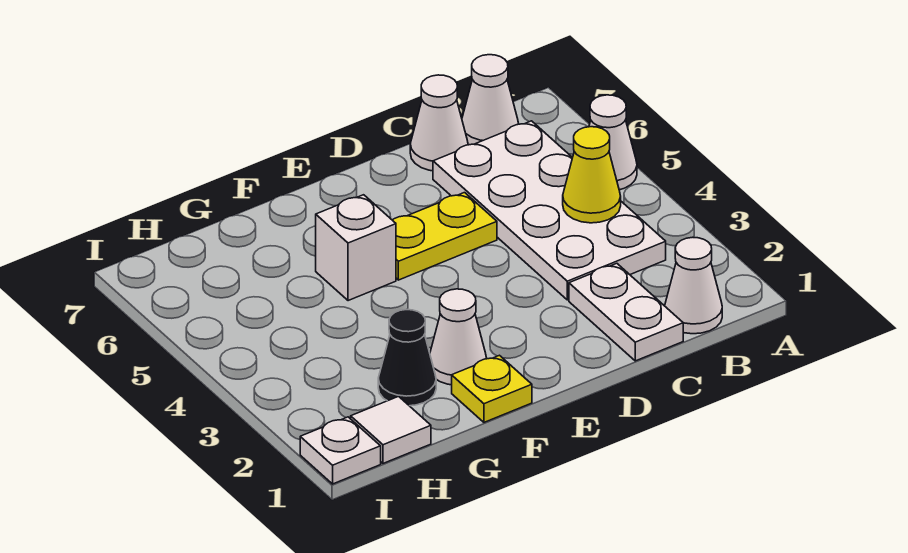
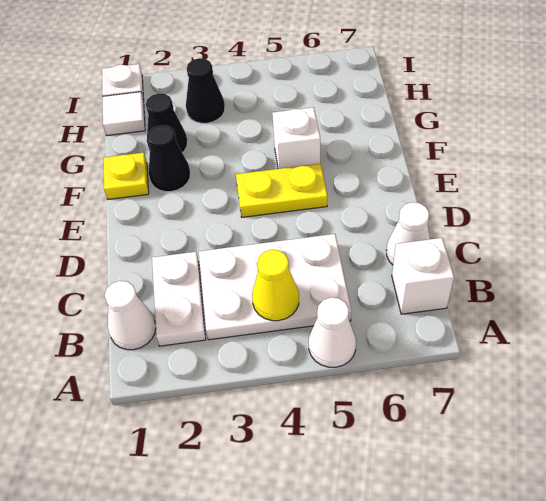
white 2x4 plate [433,121,666,300] -> white 2x3 plate [199,234,351,340]
white 1x1 cone [462,55,519,145] -> white 1x1 brick [392,238,454,314]
white 1x2 plate [569,263,683,361] -> white 1x2 plate turned to [152,252,206,346]
yellow 1x2 plate [393,193,497,280] -> yellow 1x2 plate turned to [236,164,327,217]
white 1x1 cone [430,289,487,385] -> black 1x1 cone [148,125,190,192]
none -> black 1x1 cone [186,58,225,123]

